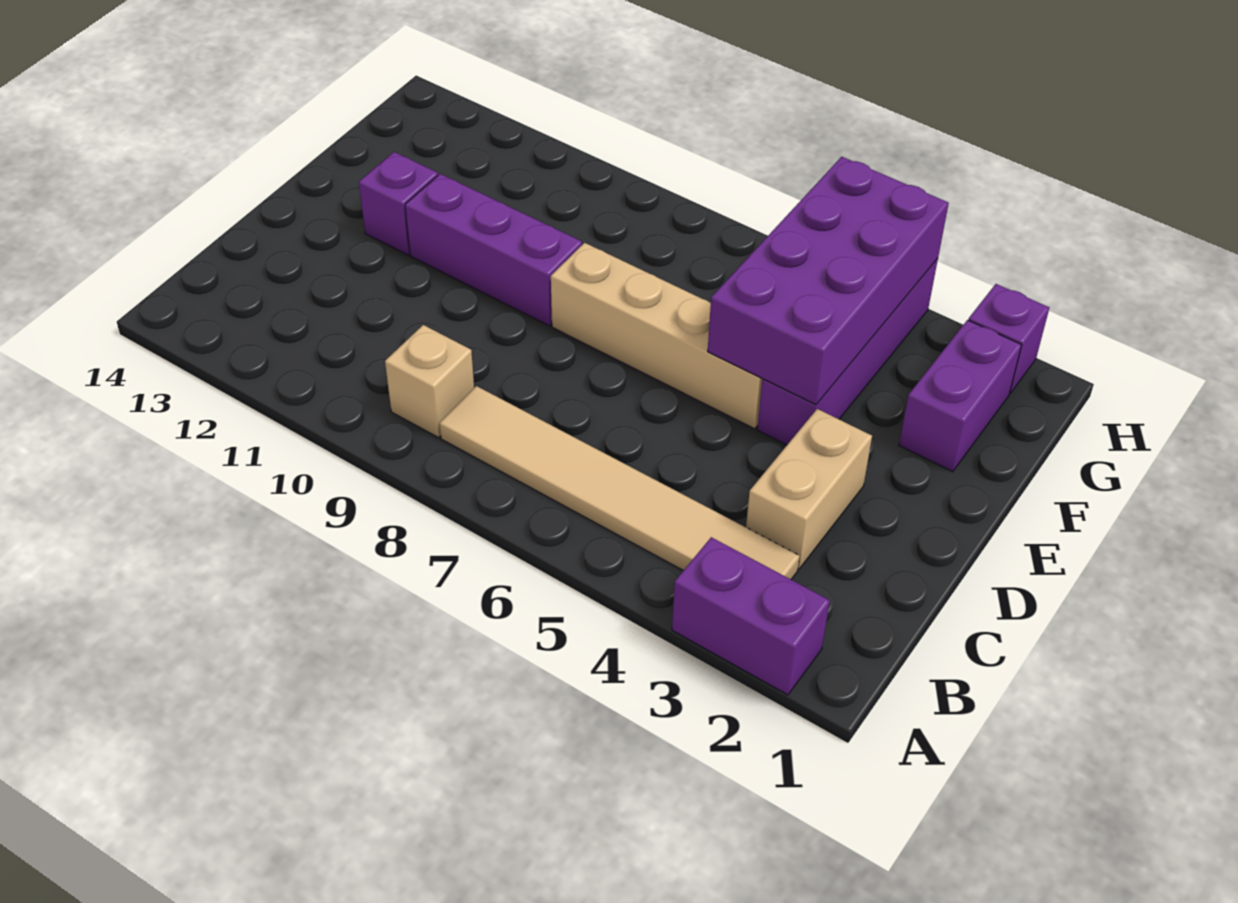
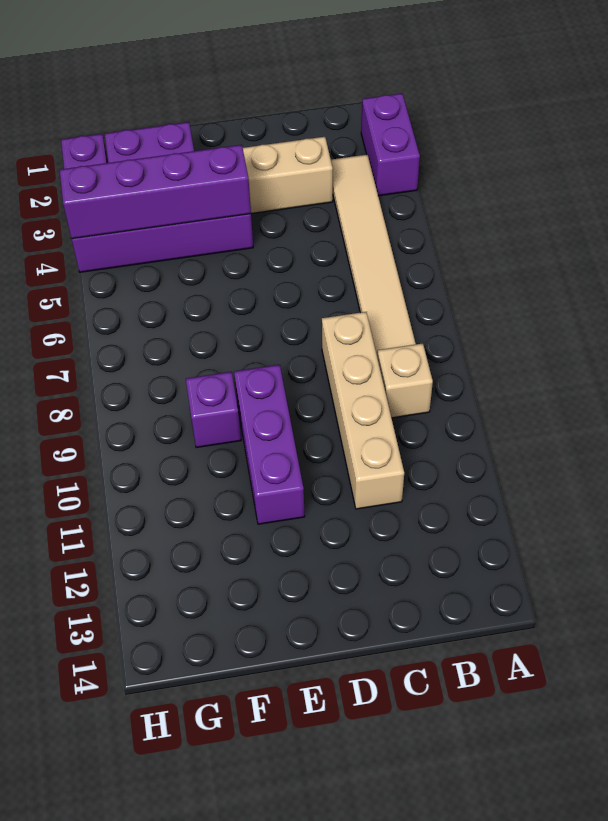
purple 2x4 brick [708,157,949,405] -> purple 1x4 brick [60,145,251,239]
tan 1x4 brick [551,243,762,429] -> tan 1x4 brick moved to [322,312,404,509]
purple 1x1 brick [359,152,438,255] -> purple 1x1 brick moved to [186,372,241,448]

